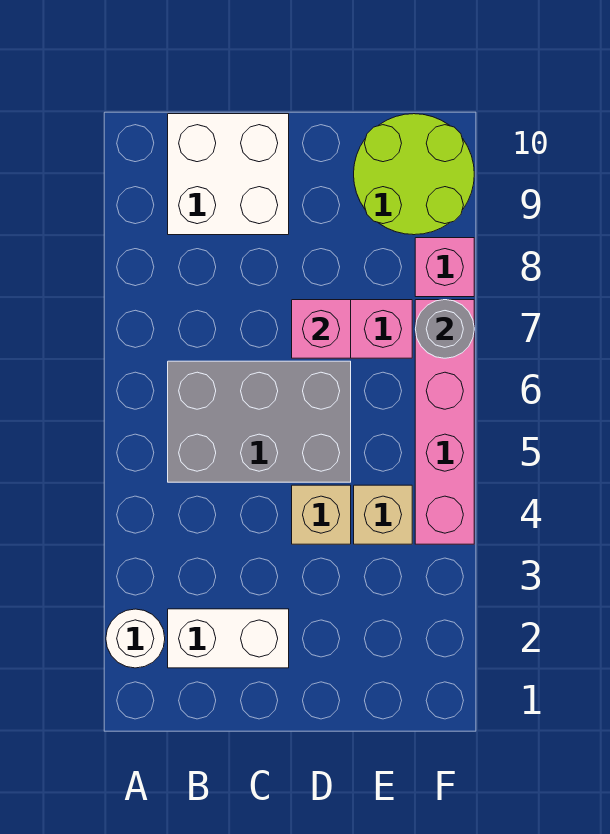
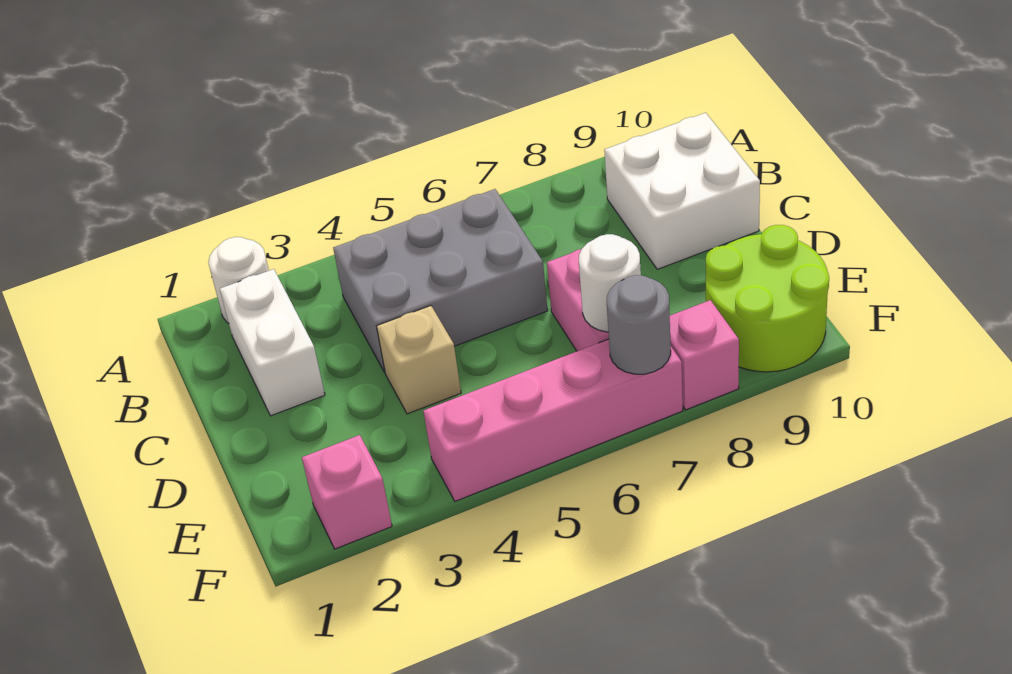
grey 2x3 brick [168,361,351,482] -> grey 2x3 brick turned to [333,189,548,372]
pink 1x1 brick [292,300,351,358] -> pink 1x1 brick moved to [302,435,392,549]
tan 1x1 brick [354,485,412,544] -> none
none -> white 1x1 round brick [579,234,641,332]

